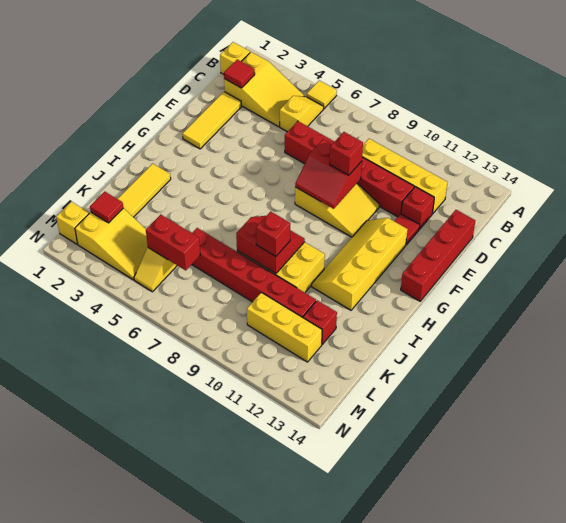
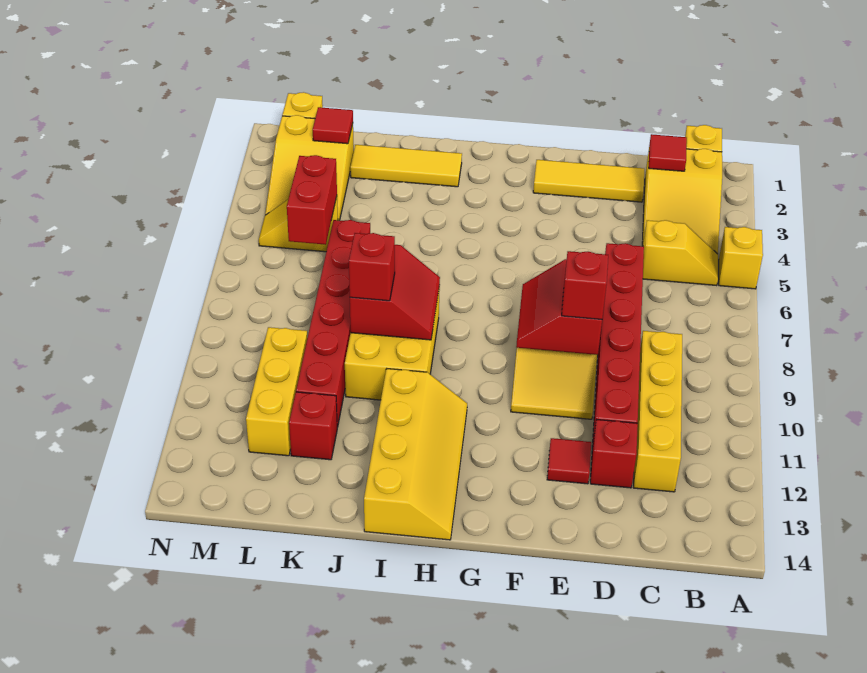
yellow 1x1 tile [307,80,337,109] -> yellow 1x1 brick [719,227,763,289]
red 1x4 brick [401,210,475,301] -> none
yellow 2x4 slope [312,218,408,310] -> yellow 2x4 slope turned to [364,369,467,540]

